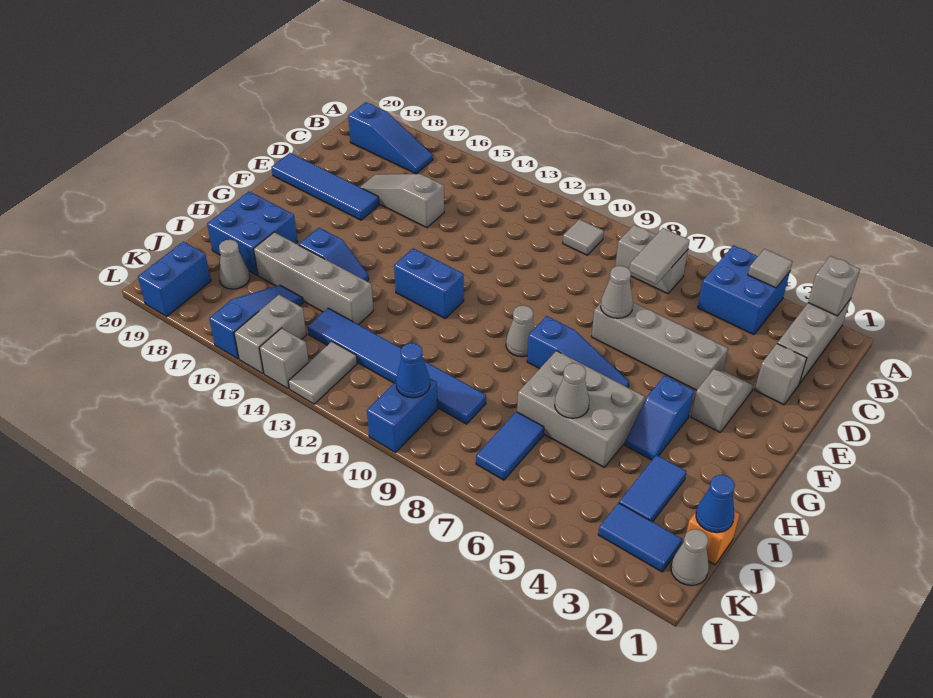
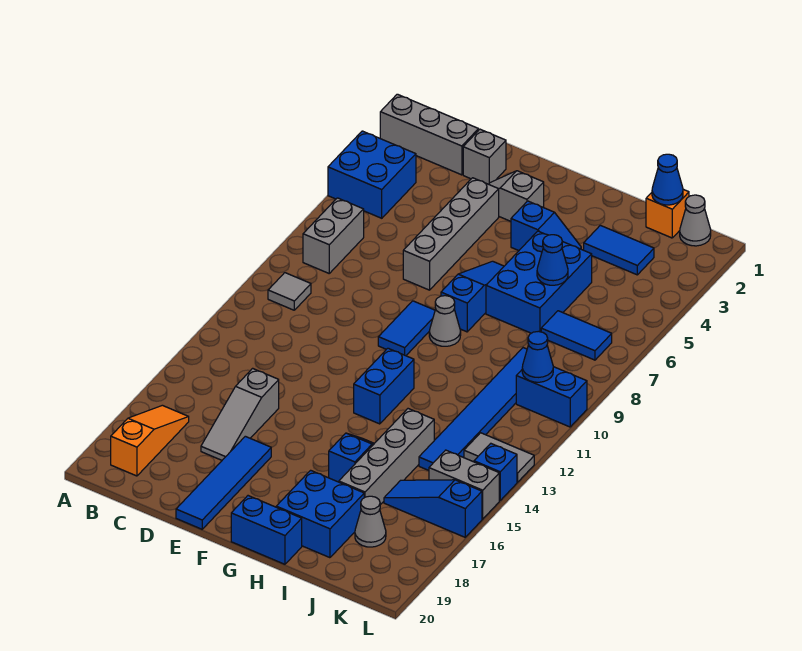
grey 1x1 brick [808,256,860,316] -> none
grey 1x1 tile [748,249,793,288] -> none
grey 1x2 tile [630,228,690,284] -> none
blue 1x3 slope [348,102,433,174] -> orange 1x3 slope [111,405,189,476]
grey 1x1 cone [601,266,633,318] -> none
grey 2x3 brick [517,351,645,468] -> blue 2x3 brick [486,231,592,333]
grey 1x1 cone [555,363,589,418] -> blue 1x1 cone [537,235,568,285]
blue 1x2 tile [598,503,682,572] -> blue 1x2 tile moved to [378,301,435,356]
blue 1x2 brick [138,242,211,316] -> blue 1x2 brick moved to [231,496,302,564]
grey 1x1 brick [259,328,309,389] -> blue 1x1 brick [474,444,517,500]

